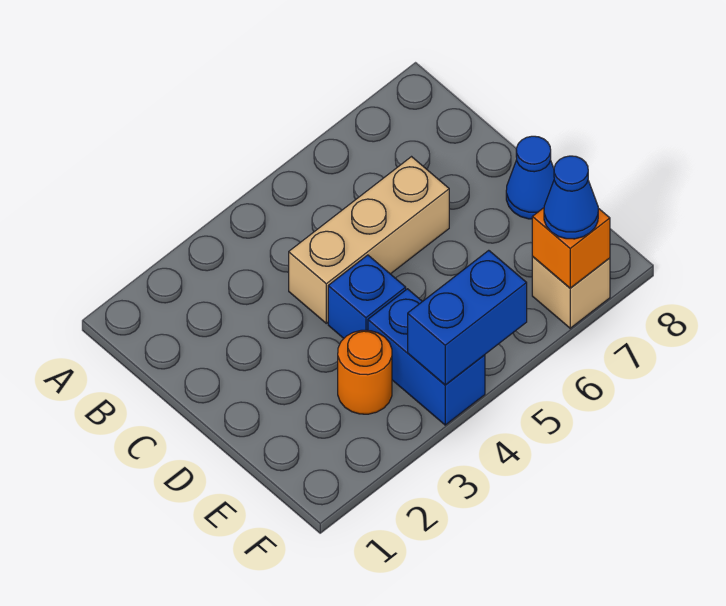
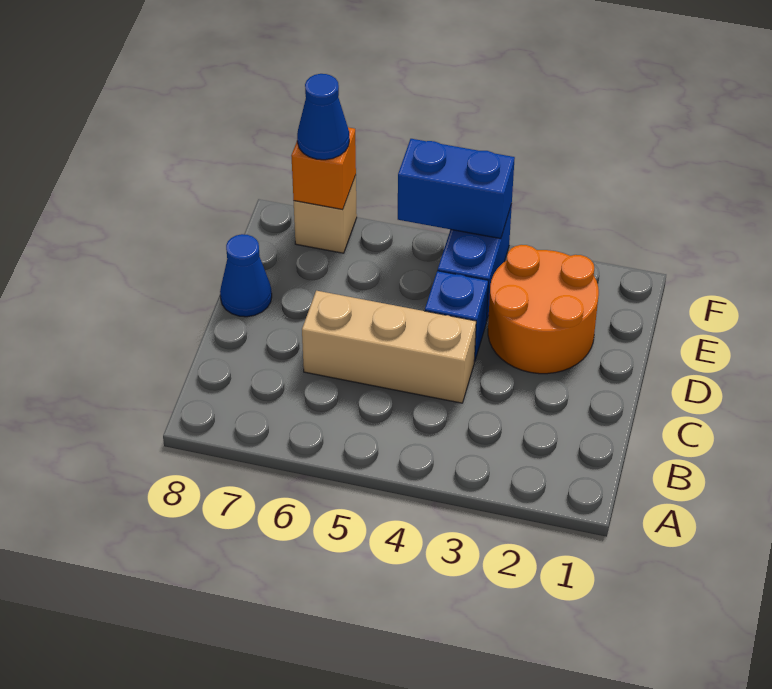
orange 1x1 round brick [338,330,392,414] -> orange 2x2 round brick [488,245,599,374]

